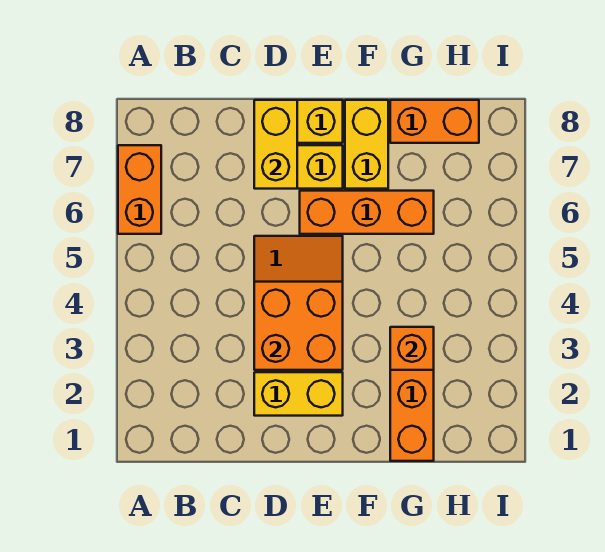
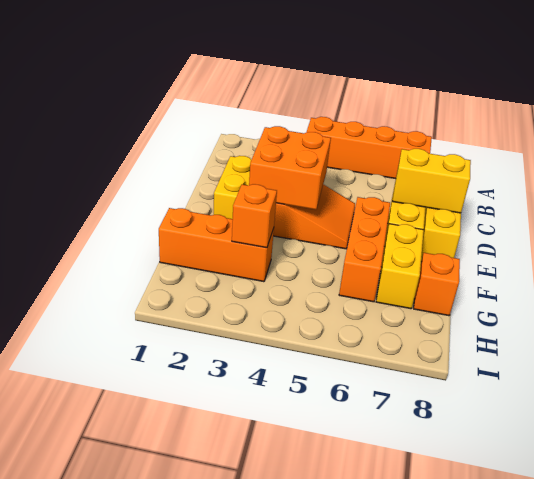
orange 1x2 brick [118,145,161,234] -> orange 1x4 brick [307,117,432,179]
yellow 1x2 brick [345,100,388,189] -> yellow 1x2 brick turned to [376,224,424,309]
orange 1x2 brick [390,100,479,143] -> orange 1x1 brick [414,253,460,316]

